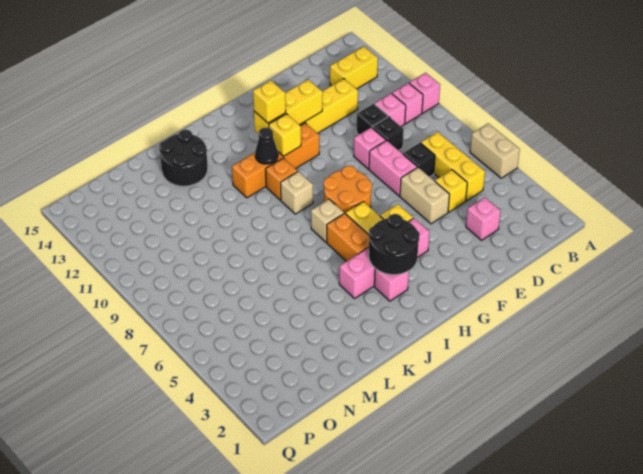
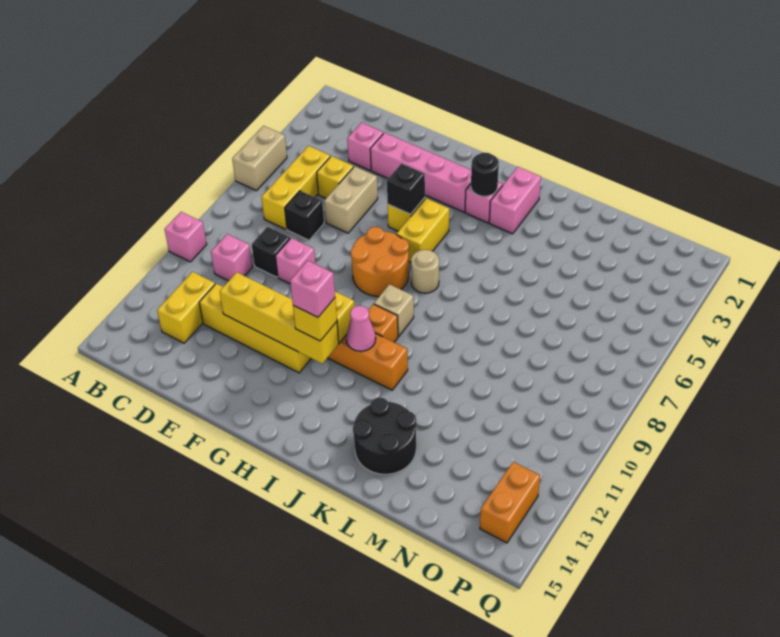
pink 1x1 brick [392,83,423,124] -> pink 1x1 brick moved to [290,261,335,317]
yellow 1x2 brick [330,46,378,89] -> yellow 1x2 brick turned to [157,272,215,343]
black 1x1 brick [356,104,388,135] -> black 1x1 brick moved to [387,164,425,214]
pink 1x2 brick [369,140,417,196] -> pink 1x2 brick moved to [489,167,541,234]
yellow 1x3 brick [254,80,323,134] -> yellow 1x4 brick [220,272,339,364]
pink 1x4 brick [339,218,430,298] -> pink 1x4 brick moved to [370,133,471,212]
black 2x2 round brick [369,214,420,275] -> black 1x1 round brick [471,152,499,196]
orange 1x2 brick [327,213,369,261] -> orange 1x2 brick moved to [480,462,540,543]
tan 1x1 brick [311,199,344,242] -> tan 1x1 round brick [411,250,439,293]
black 1x1 cone [255,128,278,164] -> pink 1x1 cone [346,306,376,351]

